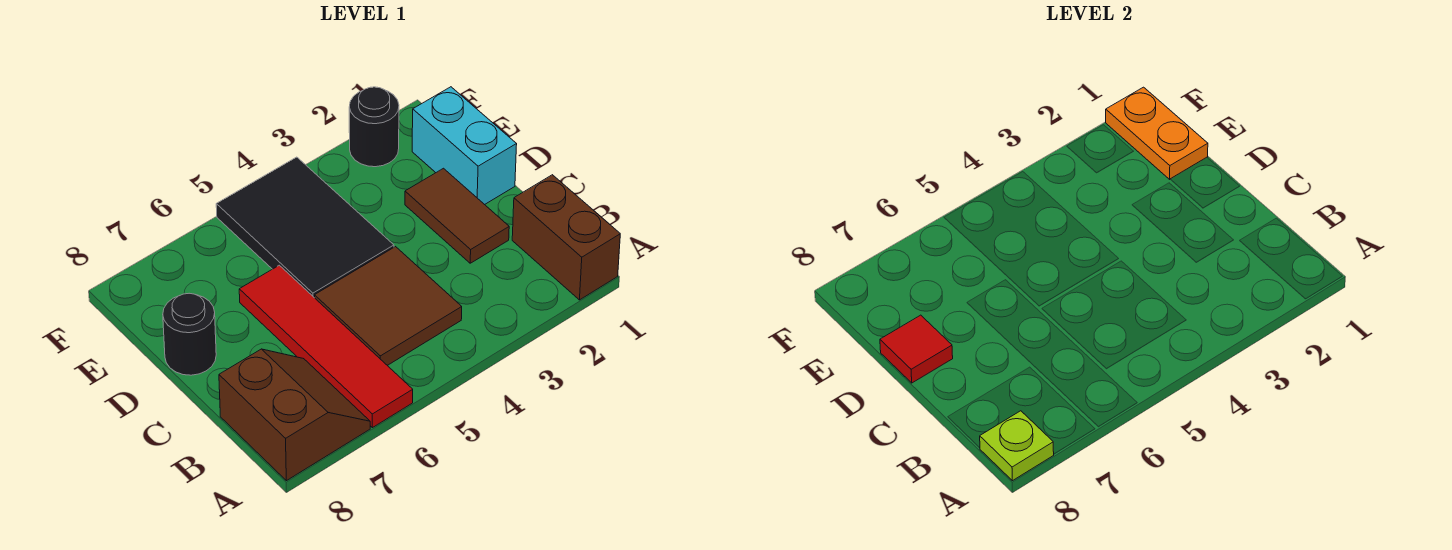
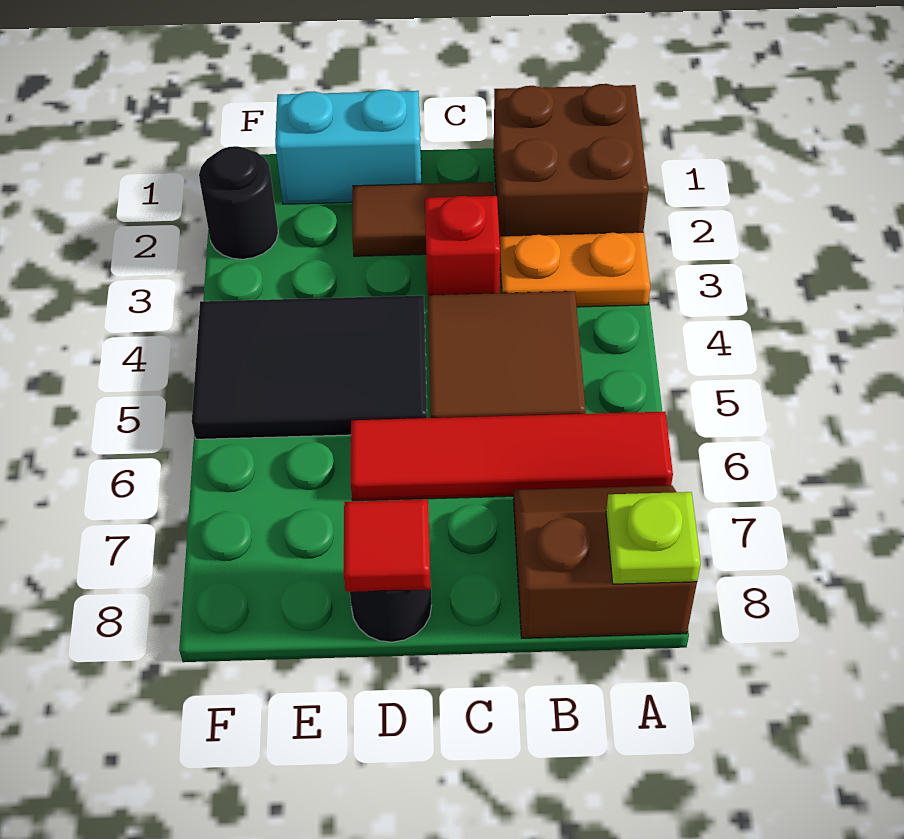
brown 1x2 brick [512,175,620,300] -> brown 2x2 brick [494,84,648,238]
none -> red 1x1 brick [425,196,500,295]
orange 1x2 plate [1106,87,1208,179] -> orange 1x2 plate moved to [500,232,650,307]

